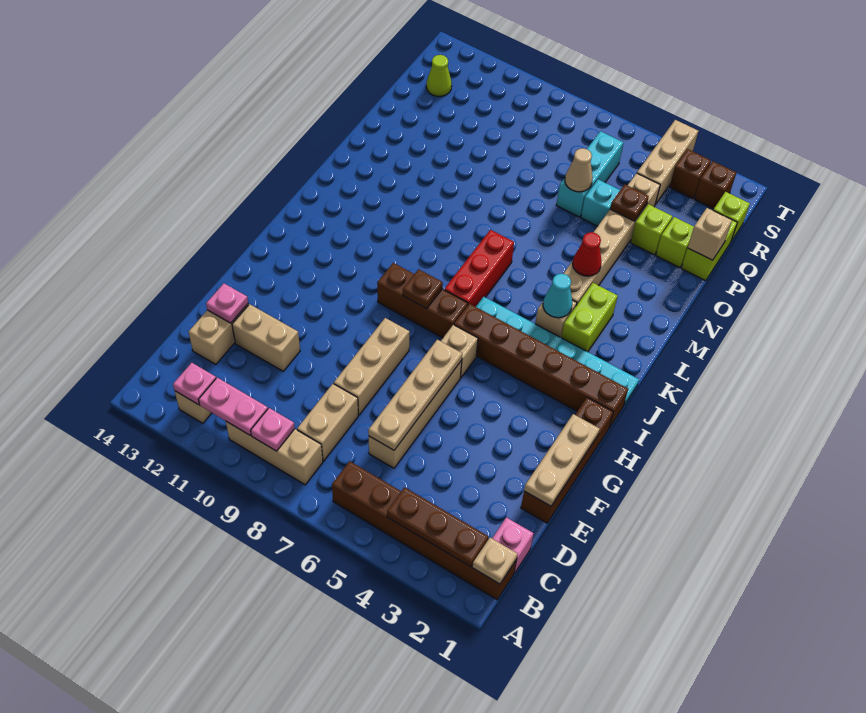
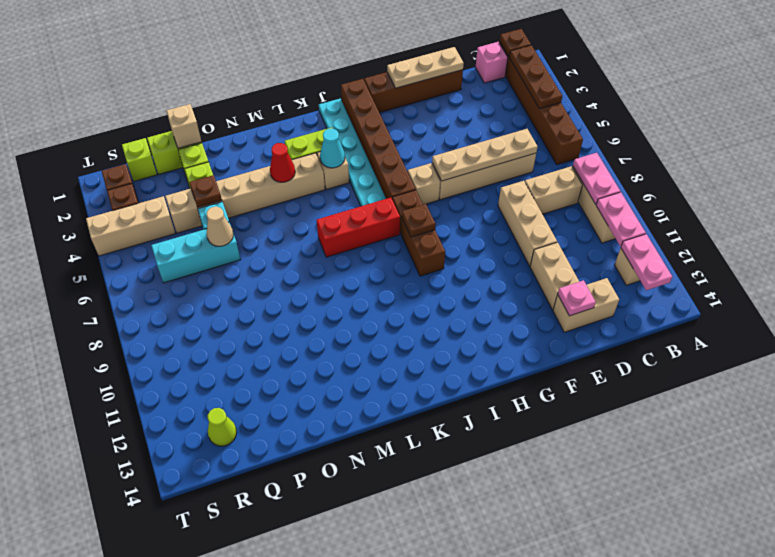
tan 1x1 plate [472,537,518,584] -> brown 1x1 plate [500,29,531,57]
pink 1x1 plate [251,408,295,451] -> pink 1x2 plate [573,153,620,204]
pink 1x1 plate [173,363,216,405] -> pink 1x2 plate [621,234,672,290]
tan 1x3 brick [334,318,410,415] -> tan 1x3 brick turned to [498,181,557,266]

